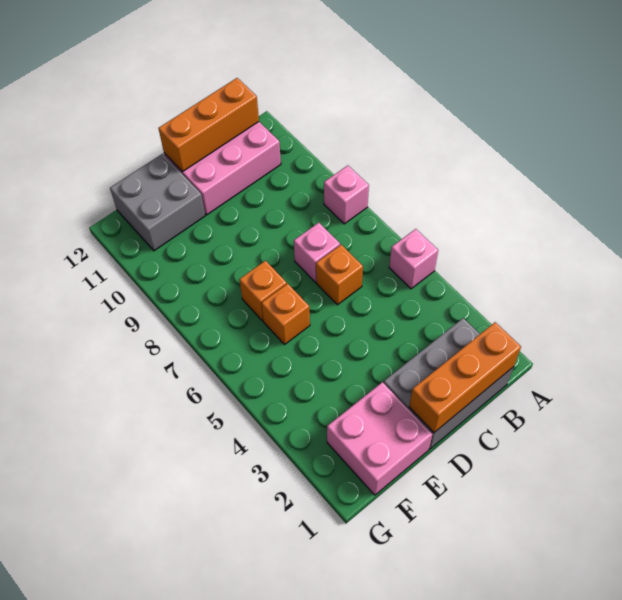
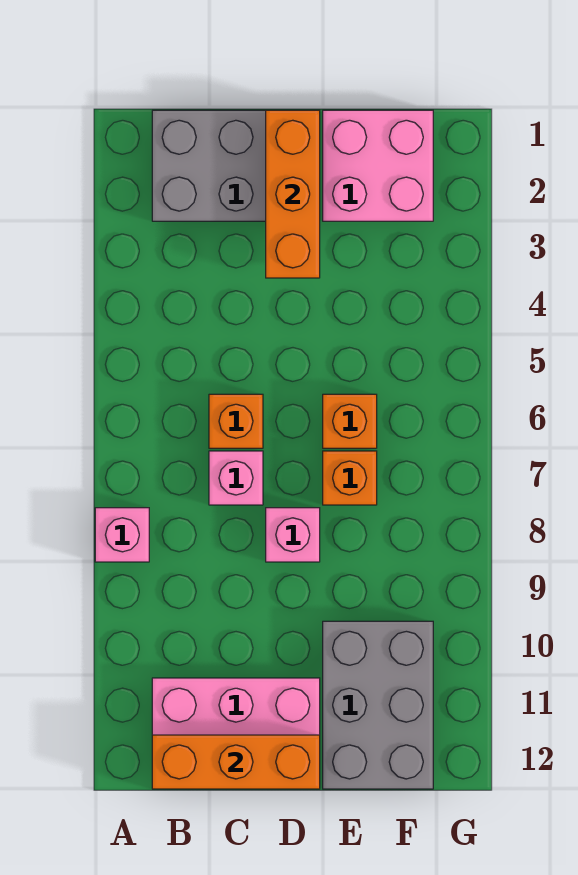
pink 1x1 brick [389,229,438,289] -> pink 1x1 brick moved to [266,508,320,562]
orange 1x3 brick [409,322,521,432] -> orange 1x3 brick turned to [266,110,320,278]
grey 2x2 brick [110,154,205,251] -> grey 2x3 brick [323,621,433,789]

